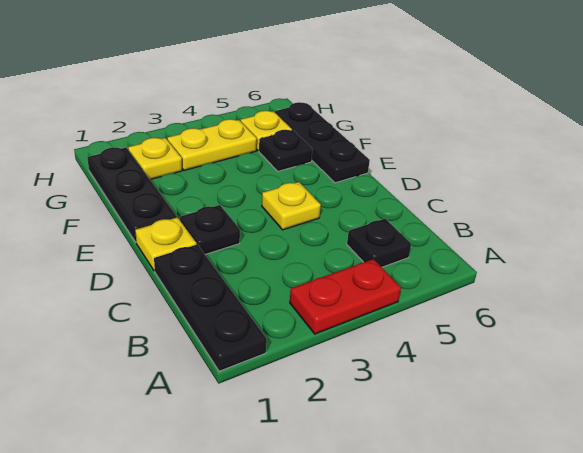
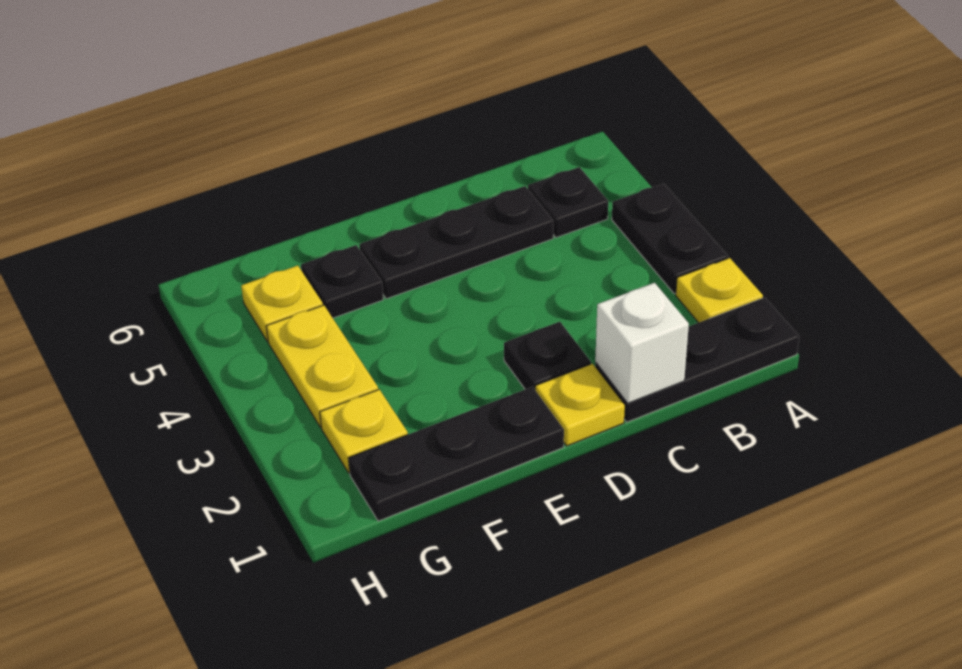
red 1x2 plate [290,259,401,334] -> black 1x2 plate [612,184,728,294]
none -> white 1x1 brick [595,283,689,403]
yellow 1x1 plate [262,182,321,230] -> yellow 1x1 plate moved to [676,258,763,323]
black 1x3 plate [275,102,370,183] -> black 1x3 plate moved to [359,186,553,299]

